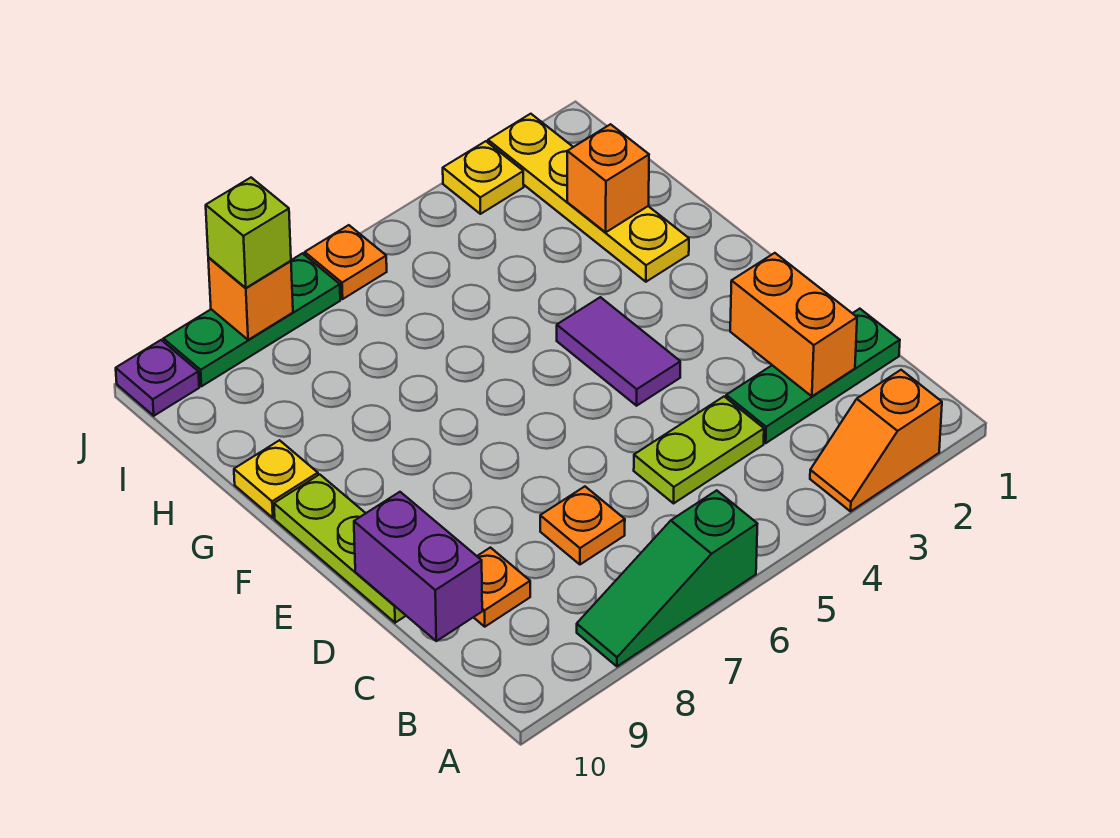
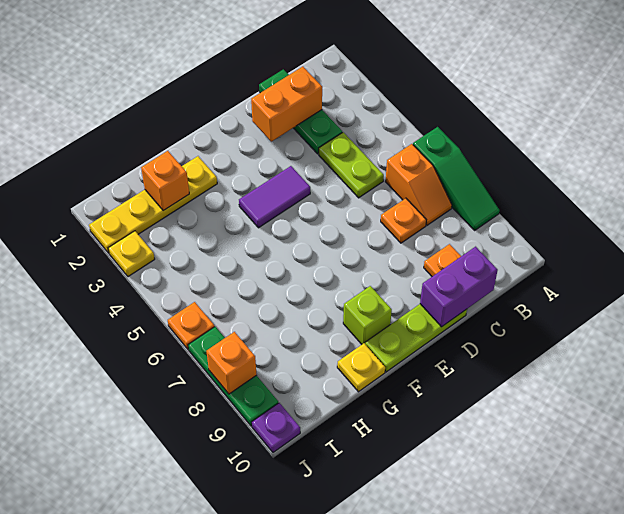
orange 1x2 slope [810,370,942,511] -> orange 1x2 slope moved to [385,144,452,225]
lime 1x1 brick [206,178,291,288] -> lime 1x1 brick moved to [343,286,392,344]

